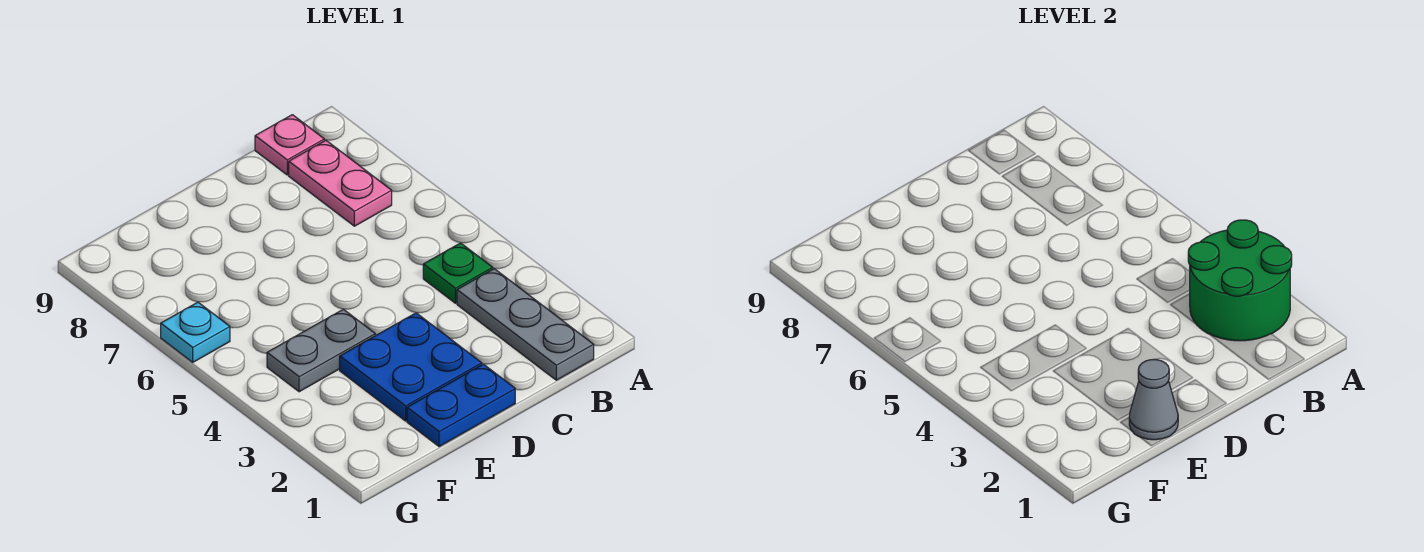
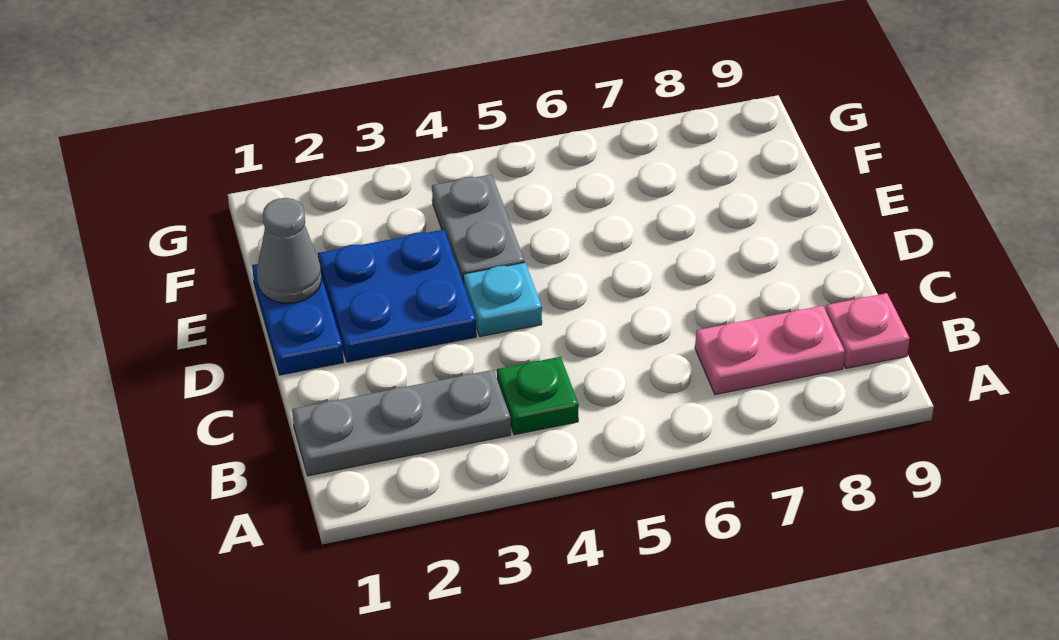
green 2x2 round brick [1188,220,1292,341] -> none
cyan 1x1 plate [161,302,230,362] -> cyan 1x1 plate moved to [463,263,542,337]

